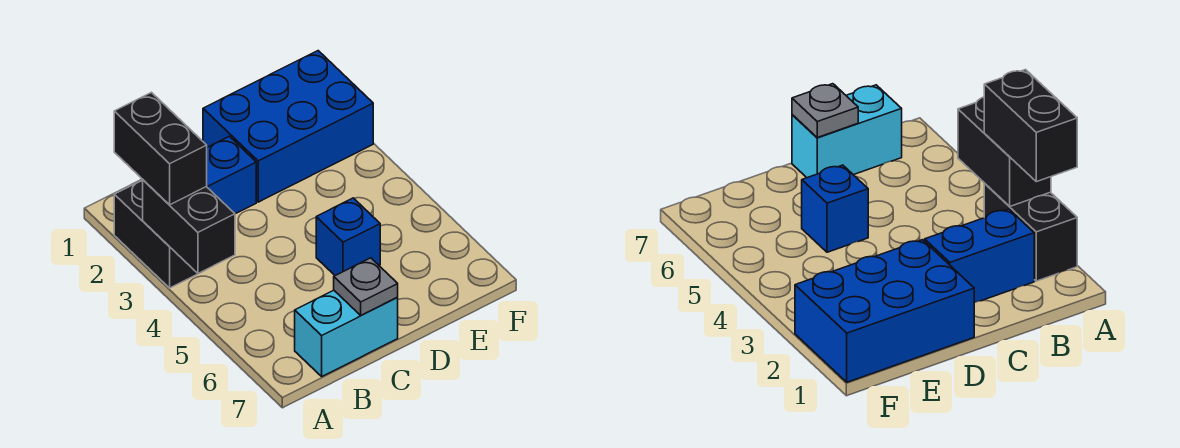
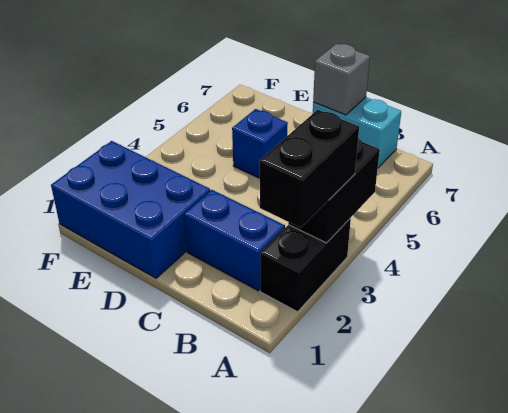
grey 1x1 plate [334,258,398,315] -> grey 1x1 brick [313,44,370,115]

